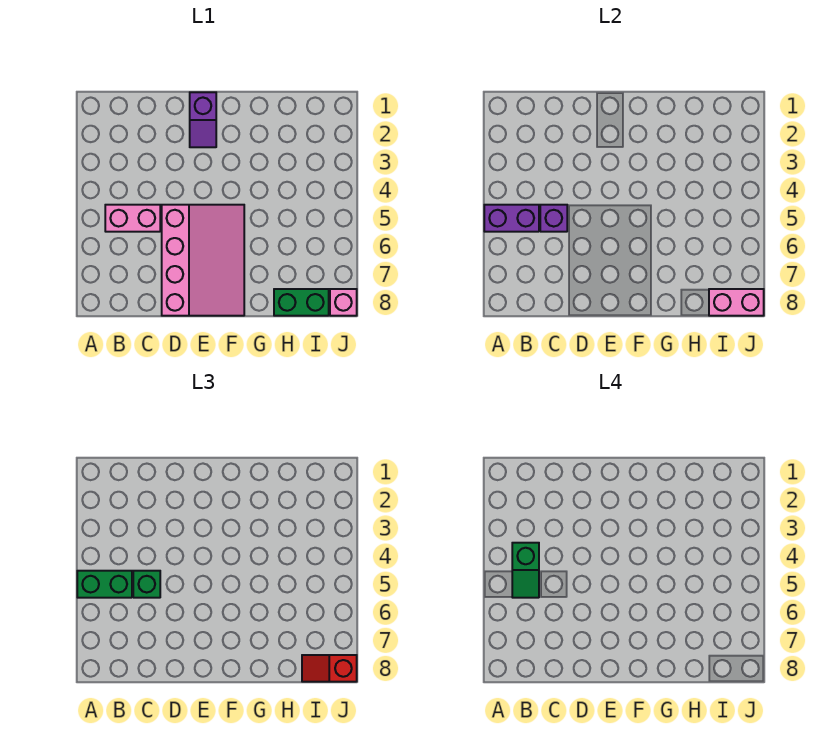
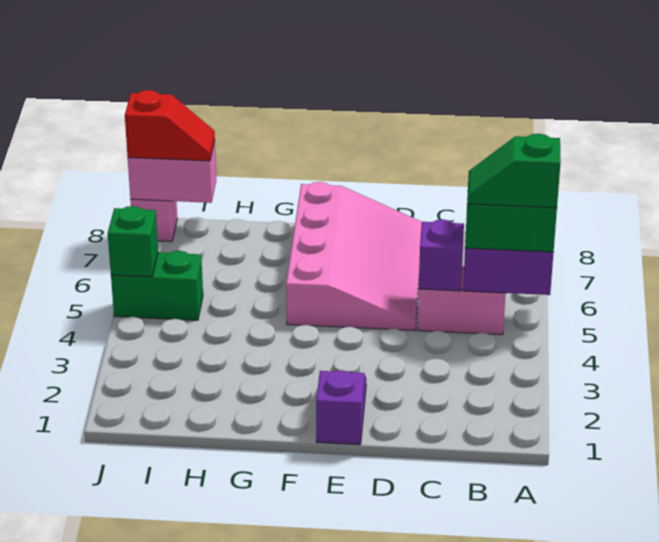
green 1x2 slope [512,543,539,598] -> green 1x2 slope turned to [467,134,561,208]
green 1x1 brick [133,571,160,598] -> green 1x1 brick moved to [108,206,158,277]
pink 3x4 slope [162,205,244,316] -> pink 3x4 slope turned to [286,182,422,331]
green 1x2 brick [274,289,329,316] -> green 1x2 brick moved to [111,250,203,320]

